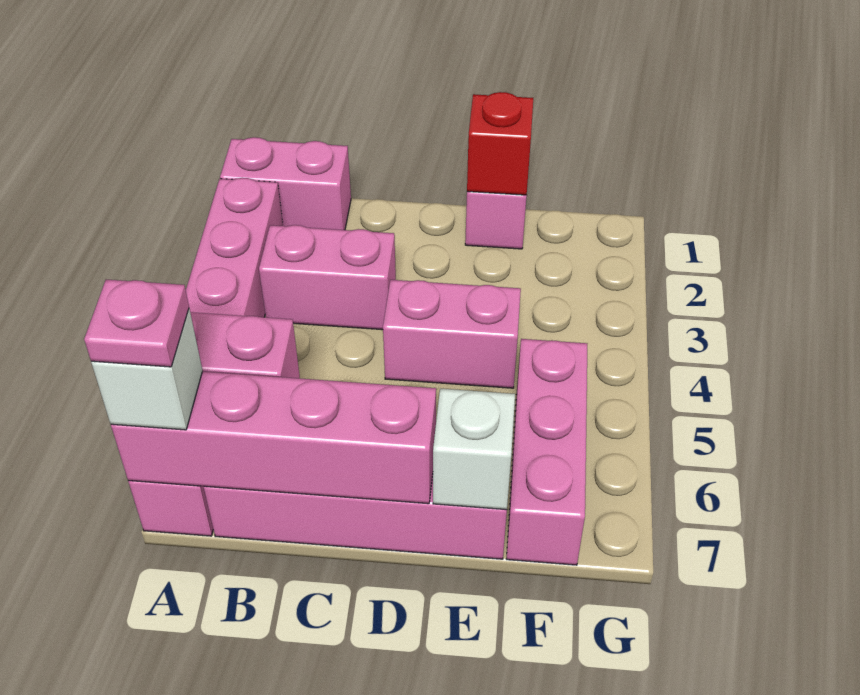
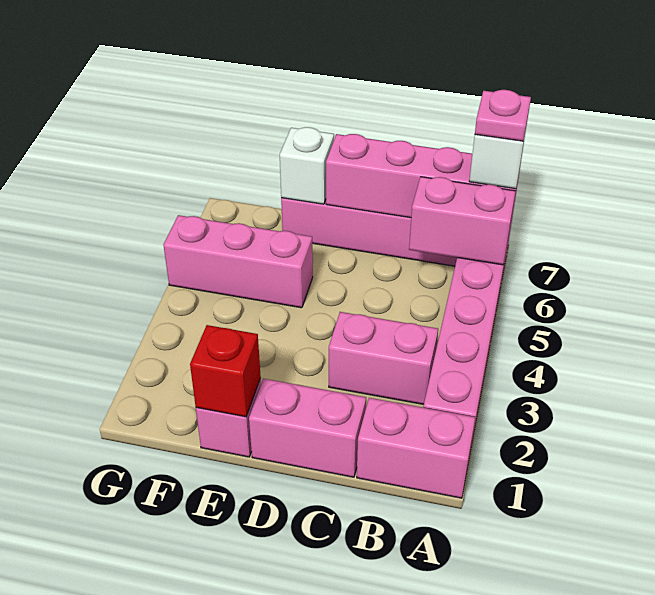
pink 1x2 brick [383,280,521,388] -> pink 1x2 brick moved to [249,379,366,477]
pink 1x3 brick [506,339,587,565] -> pink 1x3 brick turned to [164,215,313,308]

